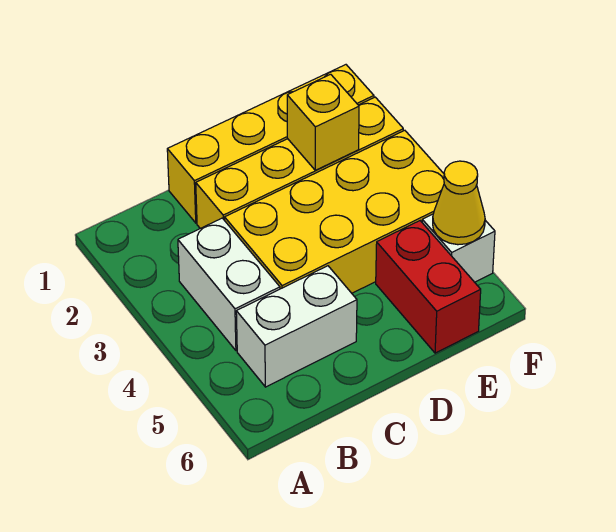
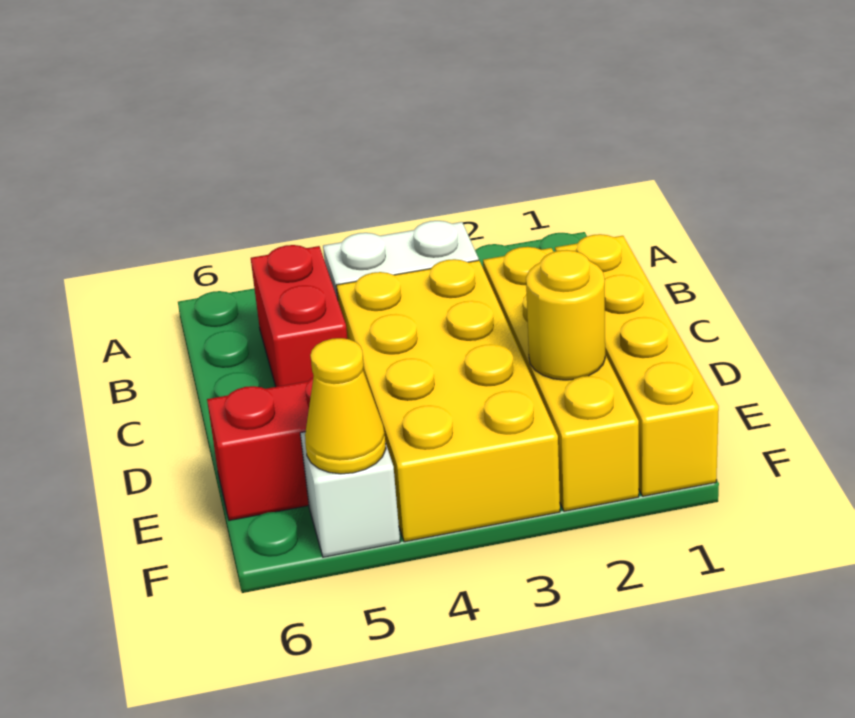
white 1x2 brick [236,266,357,387] -> red 1x2 brick [251,245,347,387]
yellow 1x1 brick [287,74,359,170] -> yellow 1x1 round brick [526,250,605,380]

